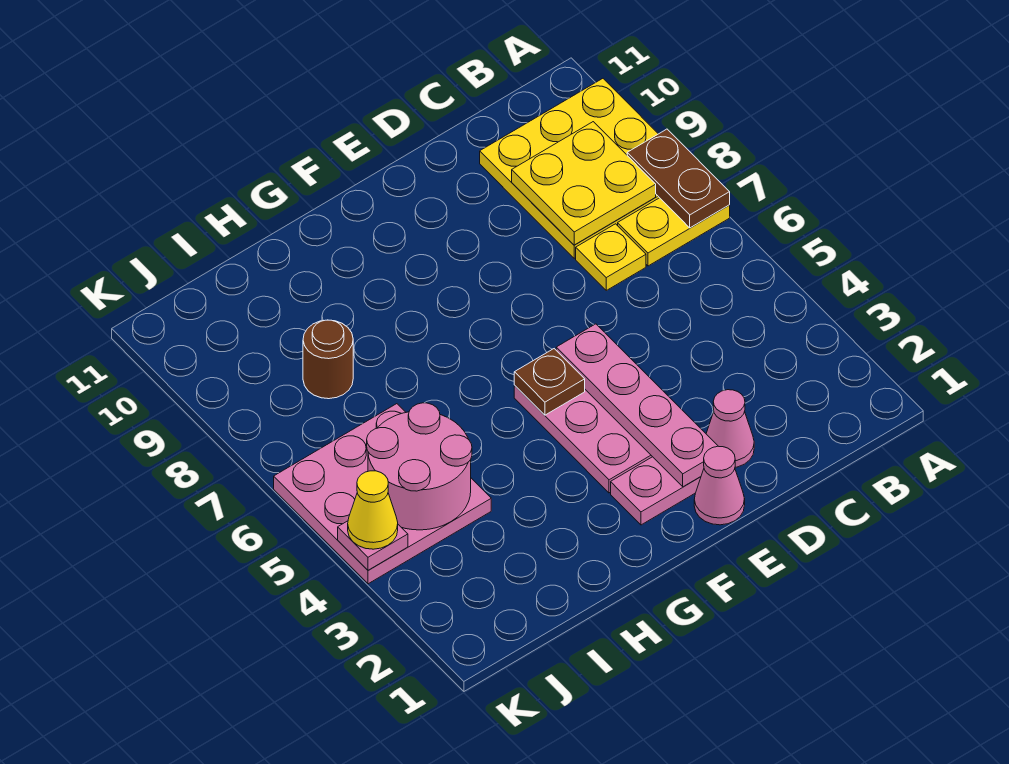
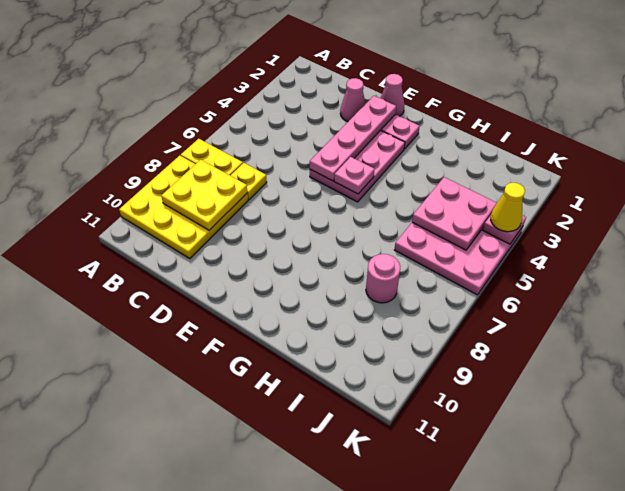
brown 1x2 plate [627,129,730,228] -> none
brown 1x1 plate [514,349,585,415] -> pink 1x1 plate [334,157,375,194]
pink 2x2 round brick [367,403,472,530] -> pink 2x2 plate [412,177,497,250]
brown 1x1 round brick [303,320,353,399] -> pink 1x1 round brick [366,254,400,303]

